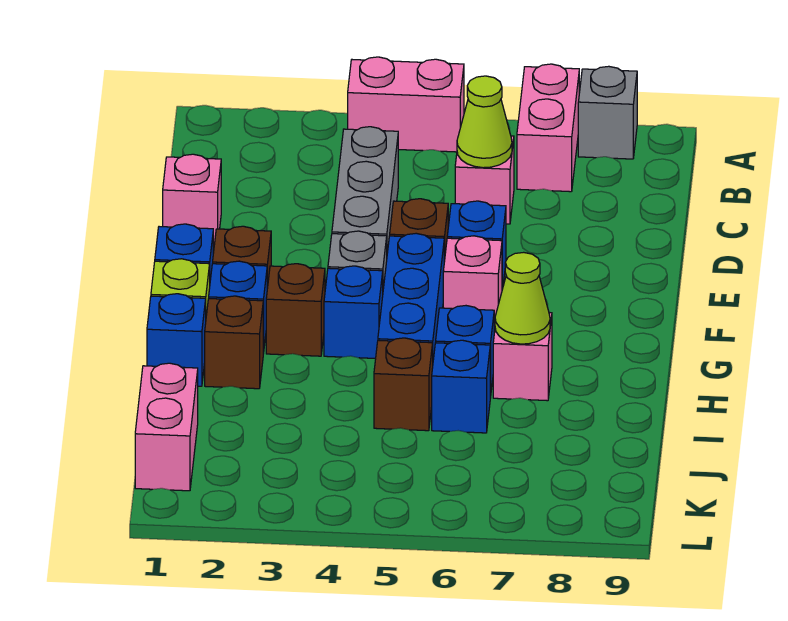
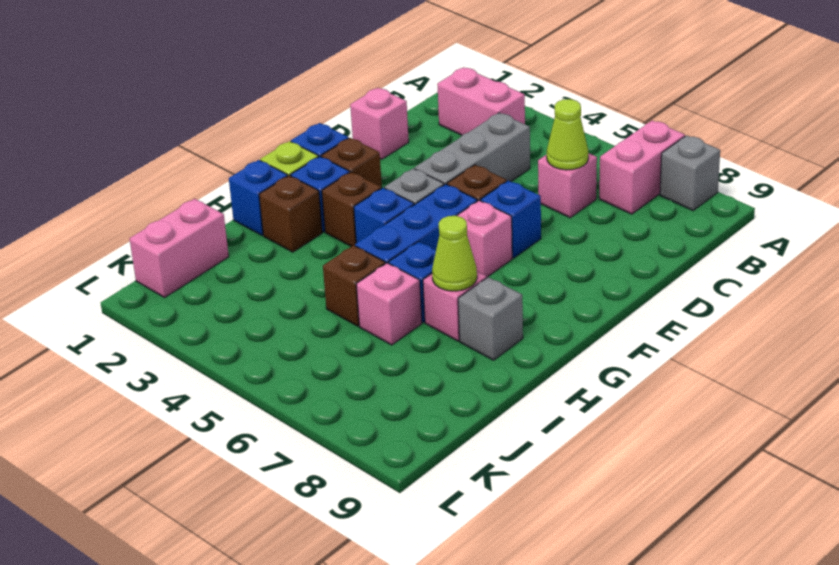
pink 1x2 brick [348,57,464,152] -> pink 1x2 brick moved to [437,67,525,135]
none -> grey 1x1 brick [458,277,523,360]
blue 1x1 brick [432,340,490,433] -> pink 1x1 brick [356,263,422,345]

